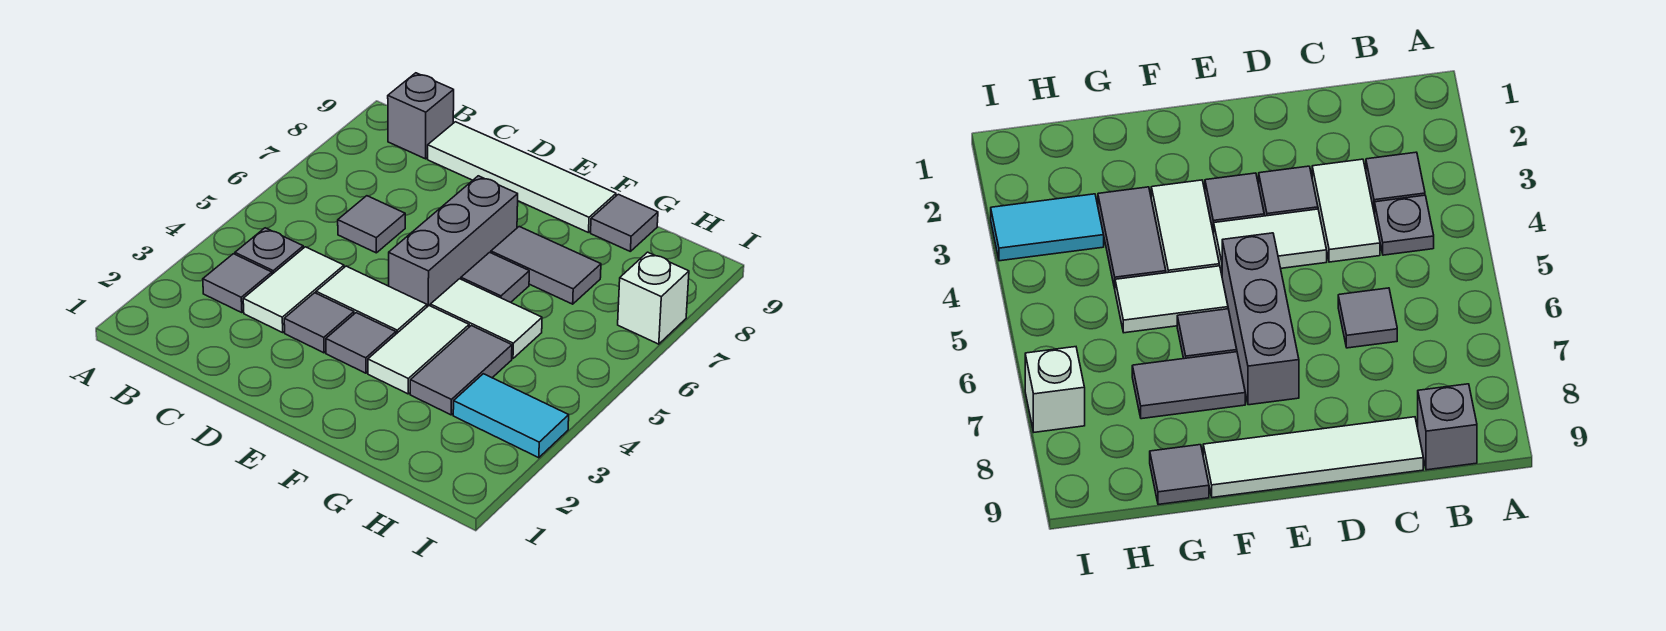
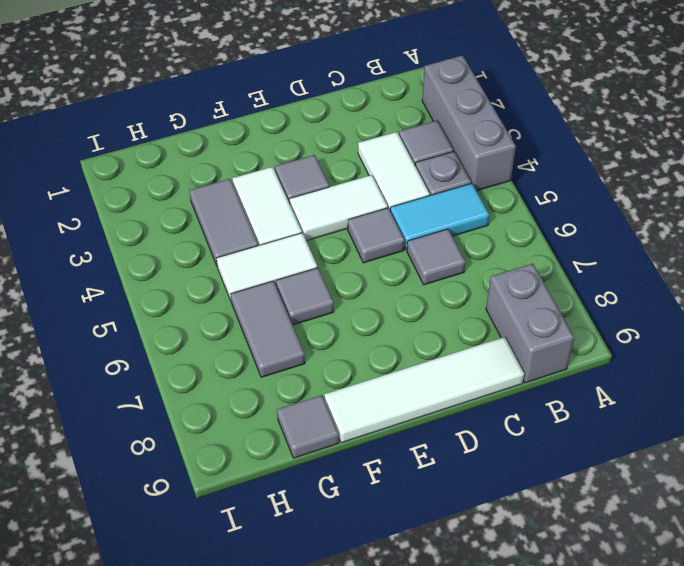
grey 1x1 brick [388,73,454,159] -> grey 1x2 brick [486,264,574,383]
grey 1x1 tile [284,293,354,353] -> grey 1x1 tile moved to [348,208,405,263]
grey 1x3 brick [389,176,518,307] -> grey 1x3 brick moved to [422,55,516,191]
grey 1x2 tile [491,227,601,304] -> grey 1x2 tile turned to [231,281,305,377]
cyan 1x2 tile [453,374,569,458] -> cyan 1x2 tile moved to [390,183,489,250]
white 1x1 brick [618,252,689,344] -> none

